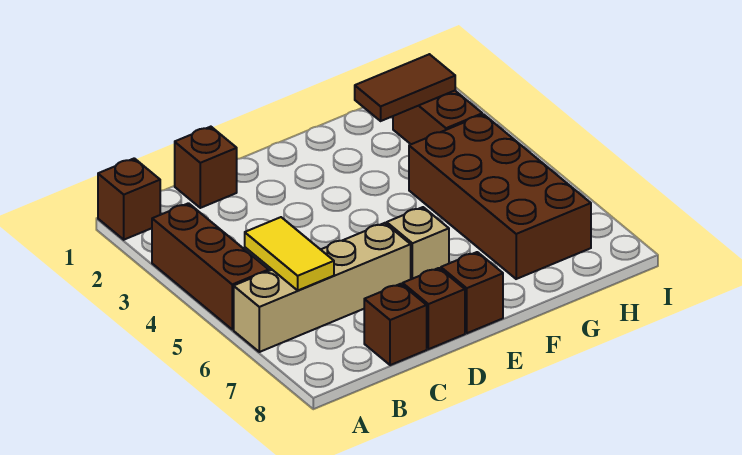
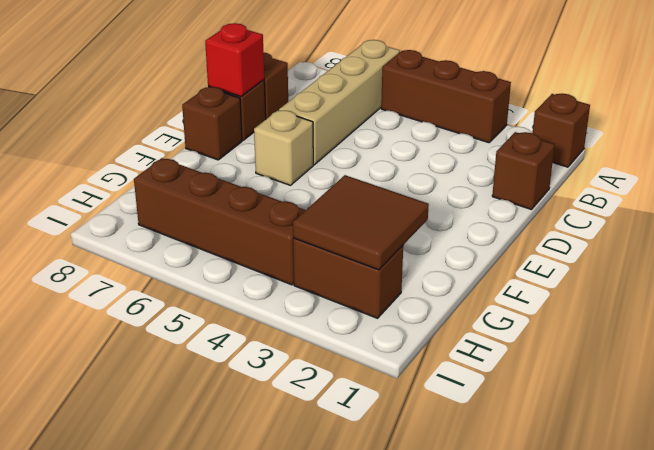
yellow 1x2 tile [245,217,334,290] -> none
none -> red 1x1 brick [205,23,264,96]
brown 1x2 tile [355,54,455,121] -> brown 2x2 tile [293,175,429,270]
brown 2x4 brick [409,114,591,279] -> brown 1x4 brick [134,158,305,285]

